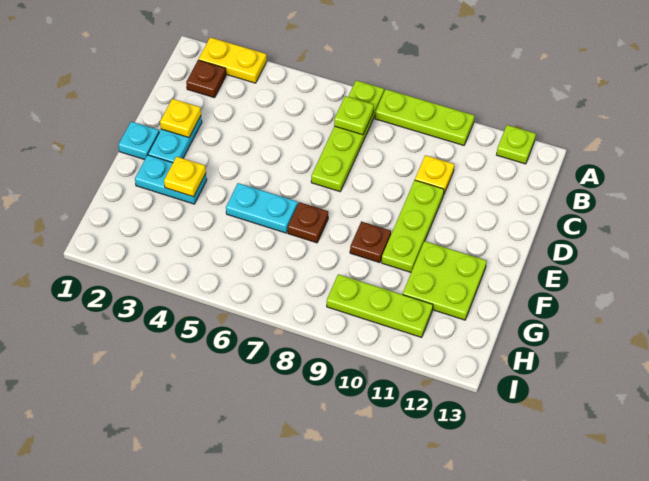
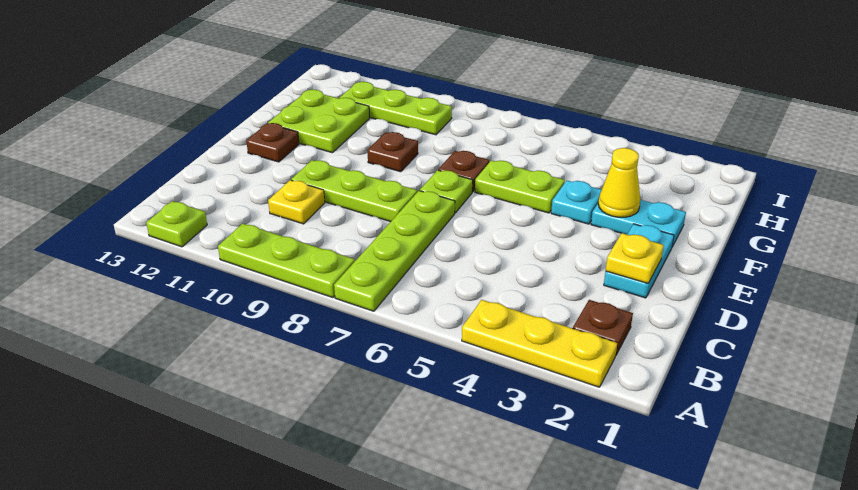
yellow 1x2 plate [199,37,267,83] -> yellow 1x3 plate [462,300,617,387]
lime 1x1 plate [334,96,374,135] -> lime 1x1 plate moved to [420,170,473,213]
lime 1x3 plate [382,180,444,272] -> lime 1x3 plate turned to [291,160,417,222]
cyan 1x1 plate [118,122,159,160] -> cyan 1x1 plate moved to [551,181,601,224]
none -> brown 1x1 plate [246,123,299,162]
yellow 1x1 plate [164,157,206,197] -> yellow 1x1 cone [598,148,640,217]
cyan 1x2 plate [226,183,298,233] -> lime 1x2 plate [475,160,565,213]

